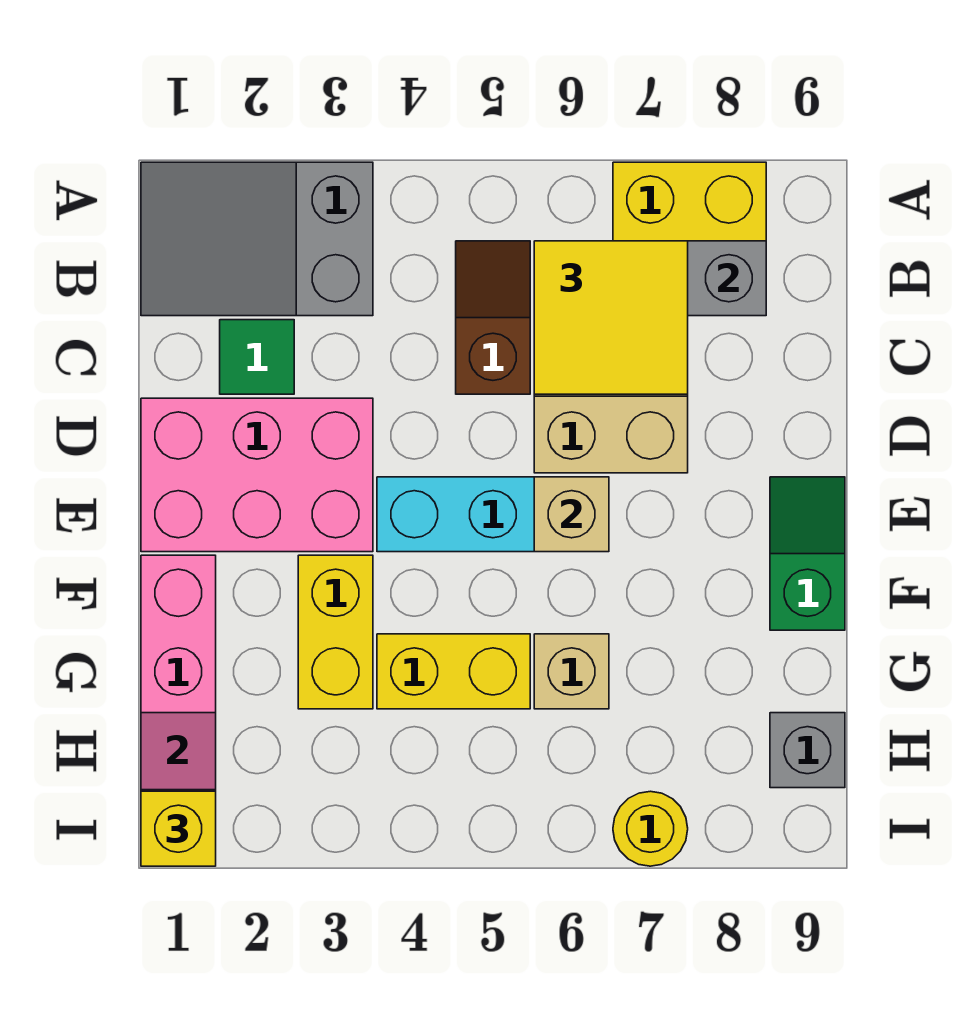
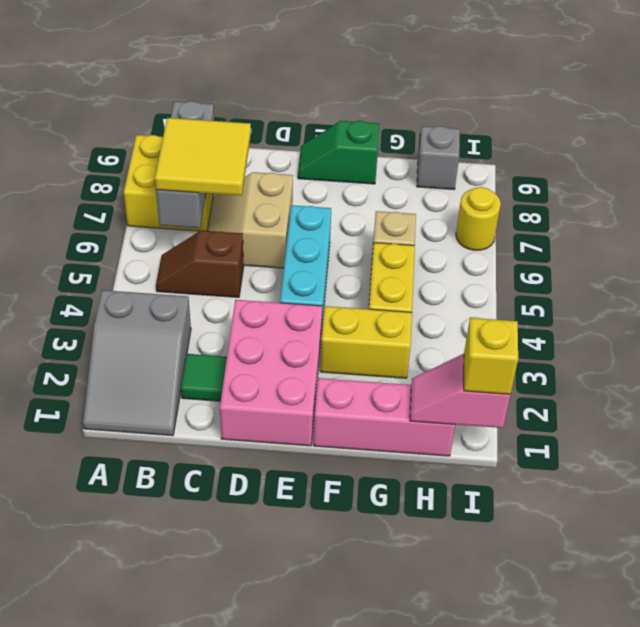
tan 1x1 brick [534,477,609,552] -> none

